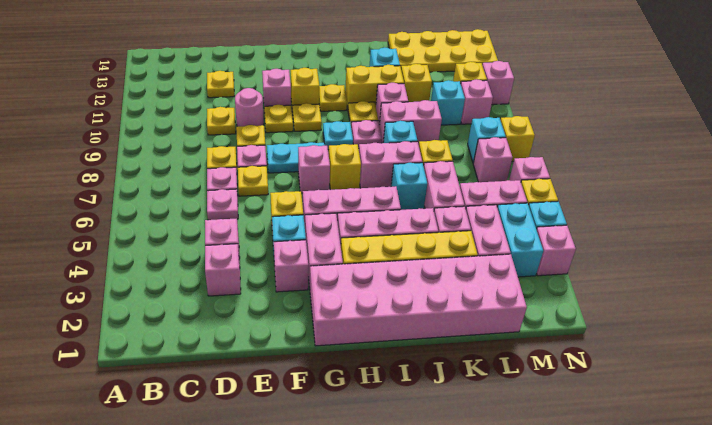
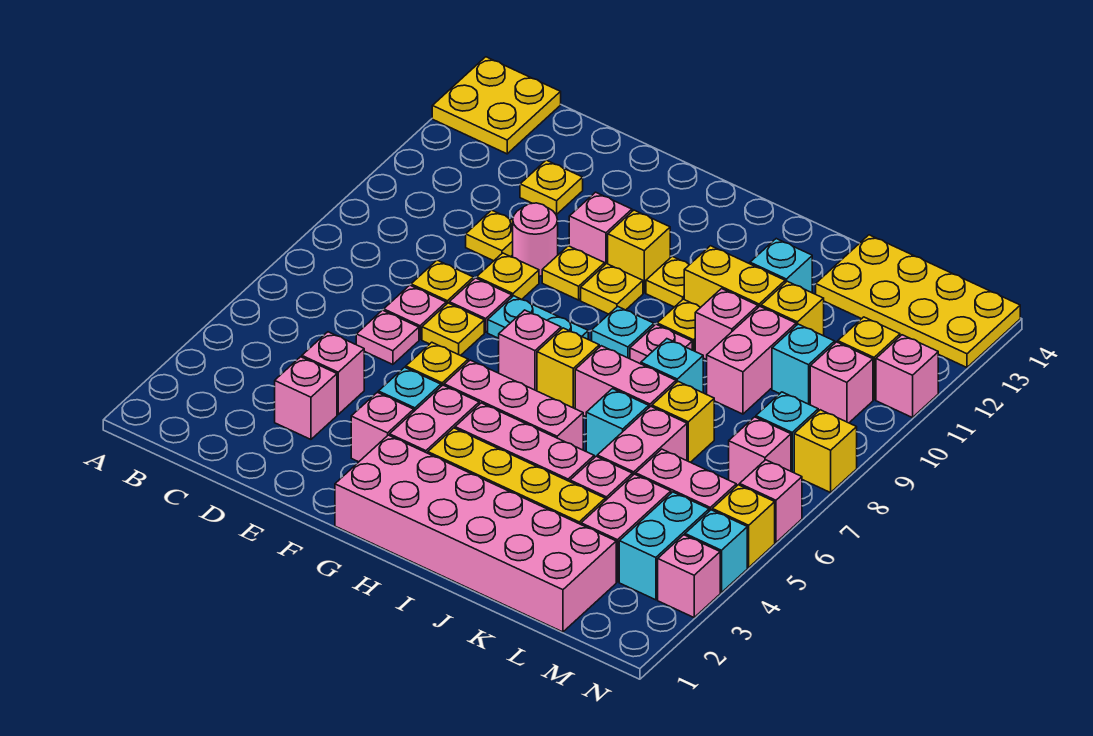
none -> yellow 2x2 plate [432,57,561,154]
pink 1x2 brick [379,100,442,145] -> pink 1x2 brick turned to [707,306,796,414]

